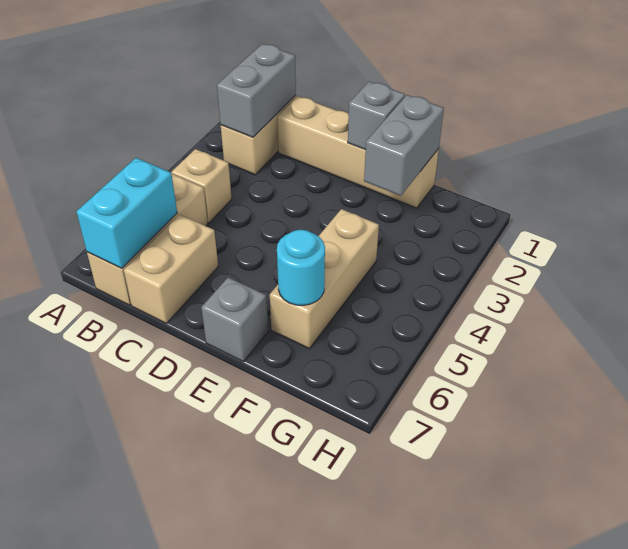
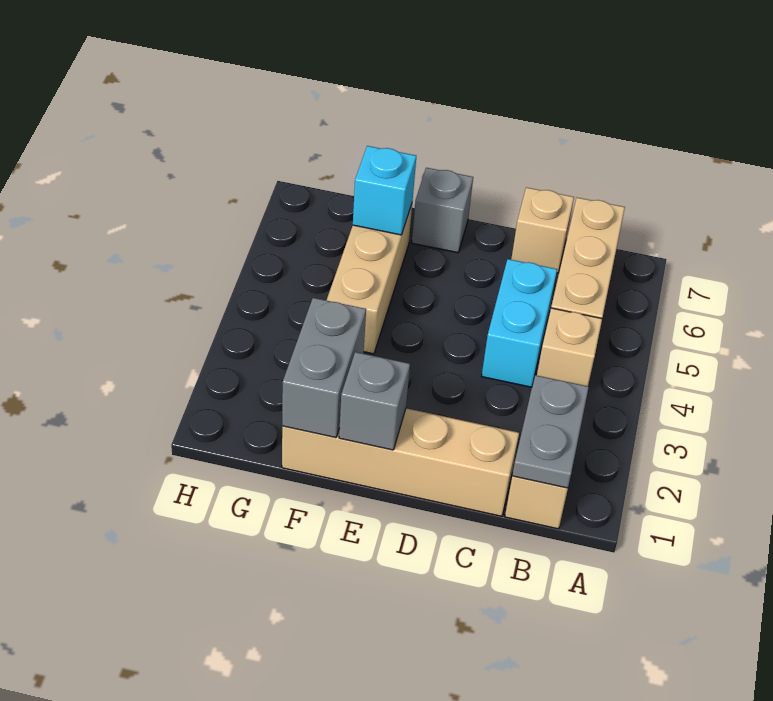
grey 1x2 brick [217,44,296,137] -> grey 1x2 plate [512,375,589,488]
cyan 1x2 brick [77,158,177,268] -> cyan 1x2 brick moved to [482,259,557,387]
tan 1x2 brick [124,214,218,323] -> tan 1x1 brick [511,187,574,273]
cyan 1x1 round brick [277,230,325,305] -> cyan 1x1 brick [353,146,416,235]

